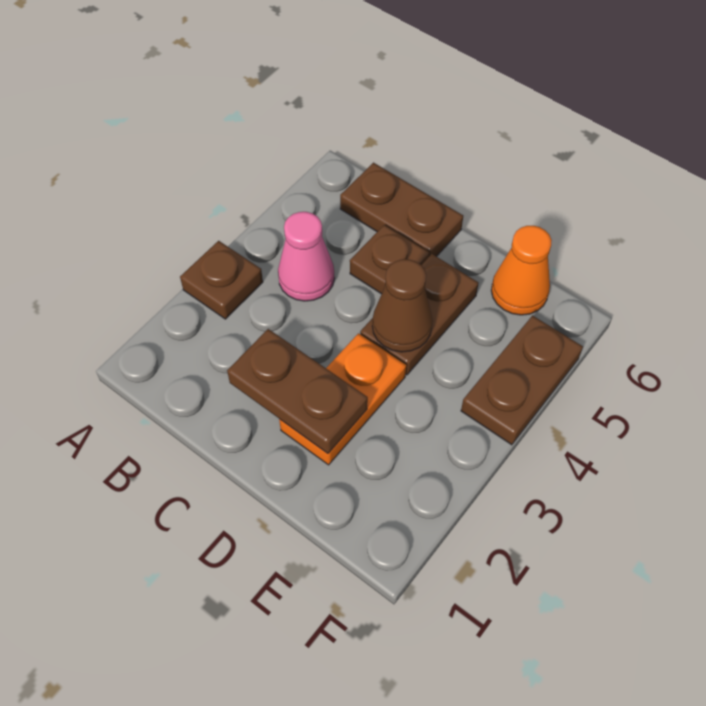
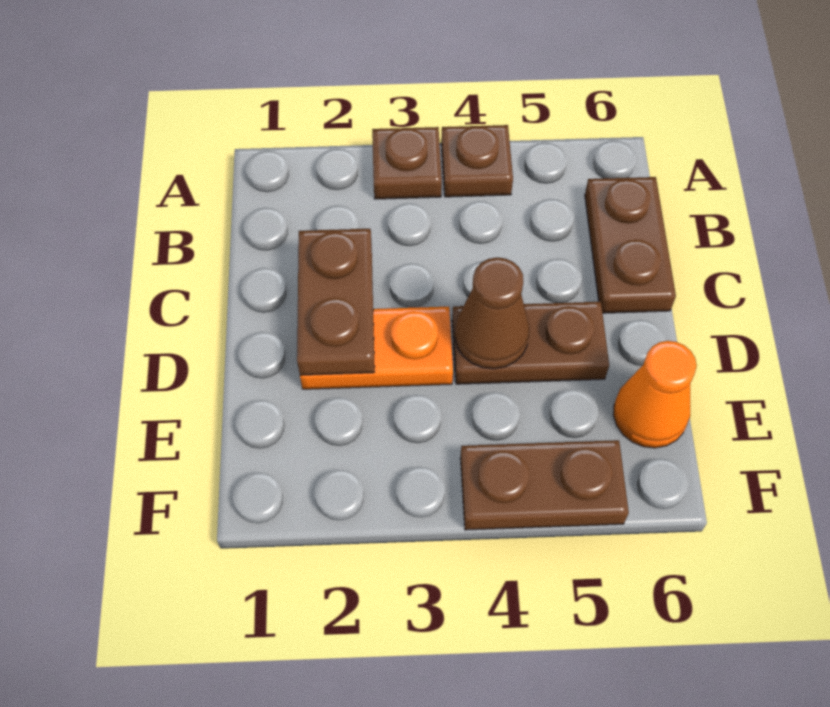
pink 1x1 cone [278,212,335,301] -> none
brown 1x1 plate [350,225,429,294] -> brown 1x1 plate moved to [441,125,513,197]

